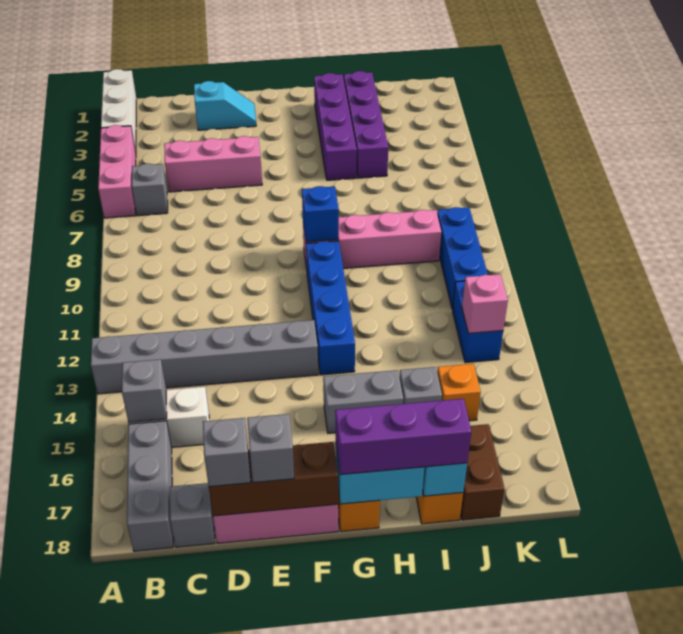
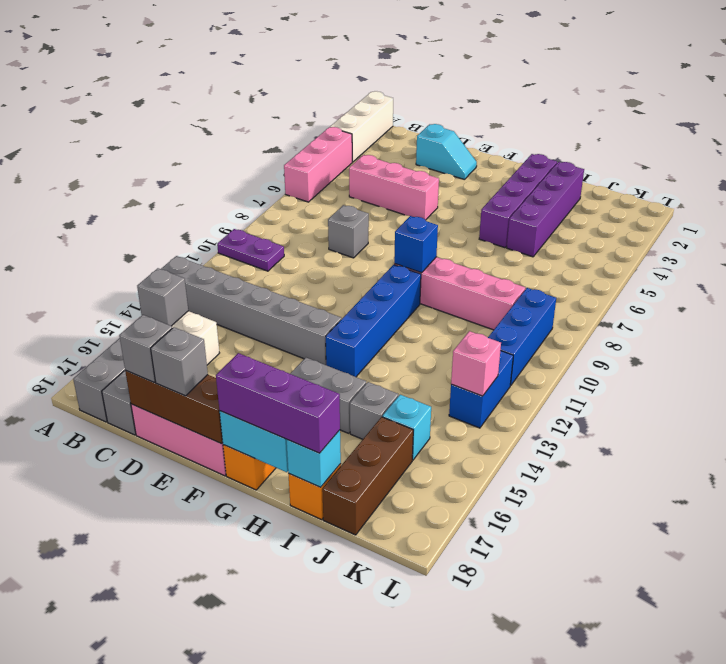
none -> purple 1x2 plate [217,229,284,271]
grey 1x1 brick [132,164,168,216] -> grey 1x1 brick moved to [328,205,369,258]
orange 1x1 brick [437,364,481,421] -> cyan 1x1 brick [382,395,431,460]
brown 1x2 brick [460,424,505,520] -> brown 1x3 brick [322,417,413,535]

